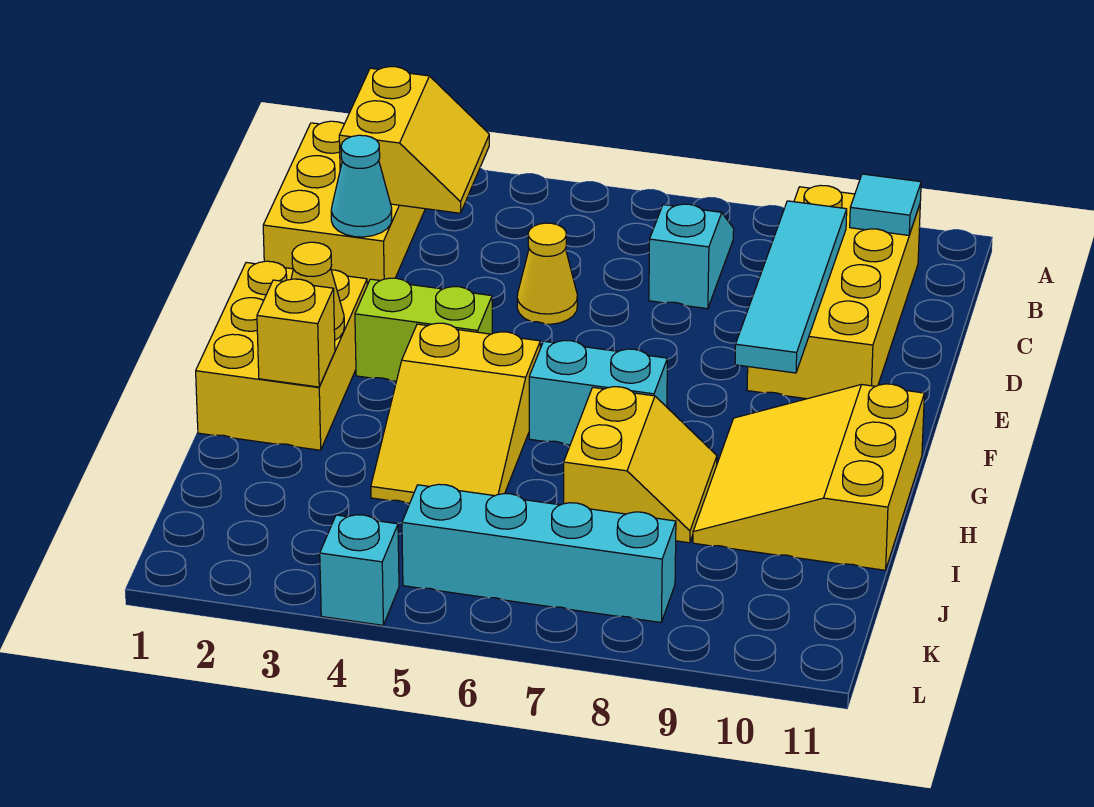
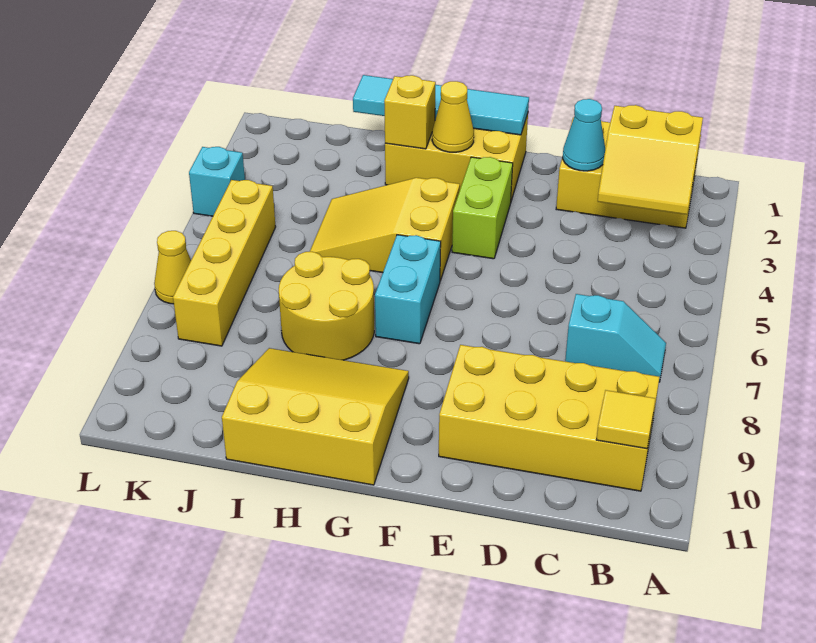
cyan 1x1 tile [850,174,921,235] -> yellow 1x1 tile [596,390,655,449]
cyan 1x4 tile [735,201,847,373] -> cyan 1x4 tile moved to [353,75,529,135]
yellow 1x1 cone [517,223,577,324] -> yellow 1x1 cone moved to [154,231,191,304]
yellow 2x2 slope [564,387,717,543] -> yellow 2x2 round brick [279,252,374,360]
cyan 1x4 brick [402,484,676,622] -> yellow 1x4 brick [173,180,276,346]

